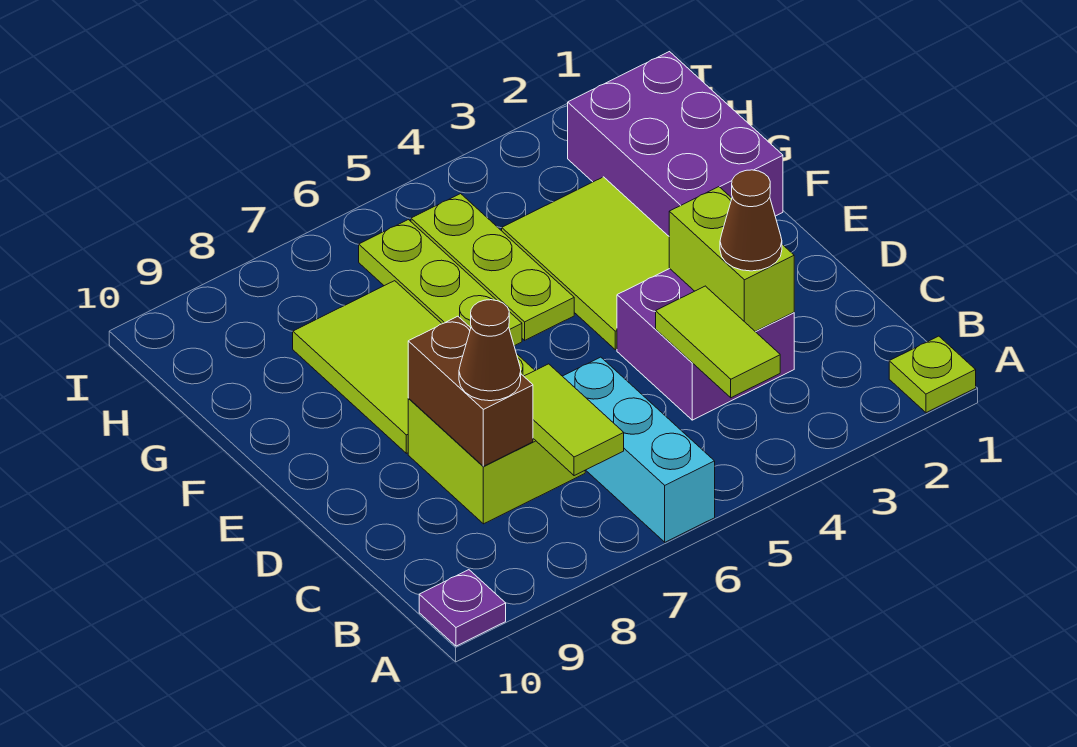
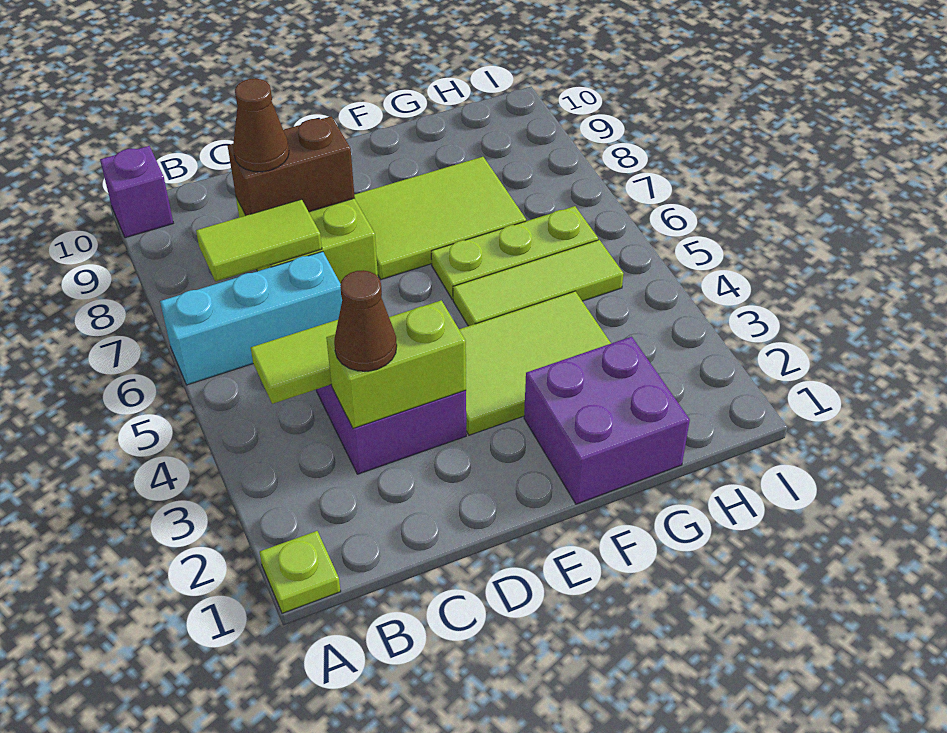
purple 1x1 plate [419,570,506,646] -> purple 1x1 brick [100,146,173,238]
purple 2x3 brick [568,52,783,236] -> purple 2x2 brick [524,337,690,504]
lime 1x3 plate [411,194,574,340] -> lime 1x3 tile [453,240,624,326]

